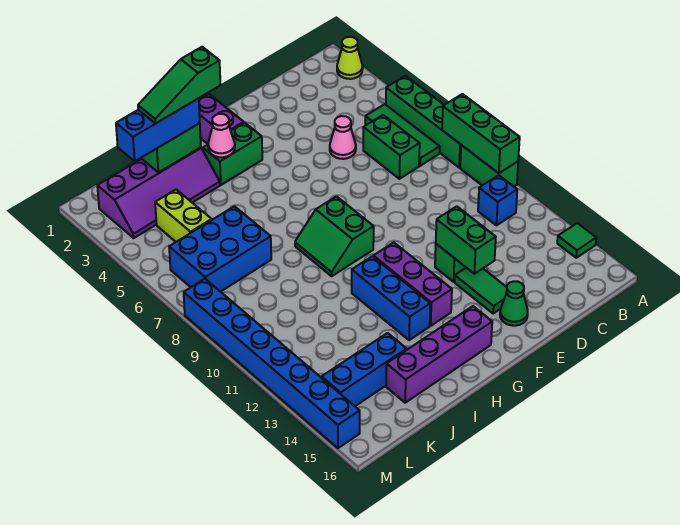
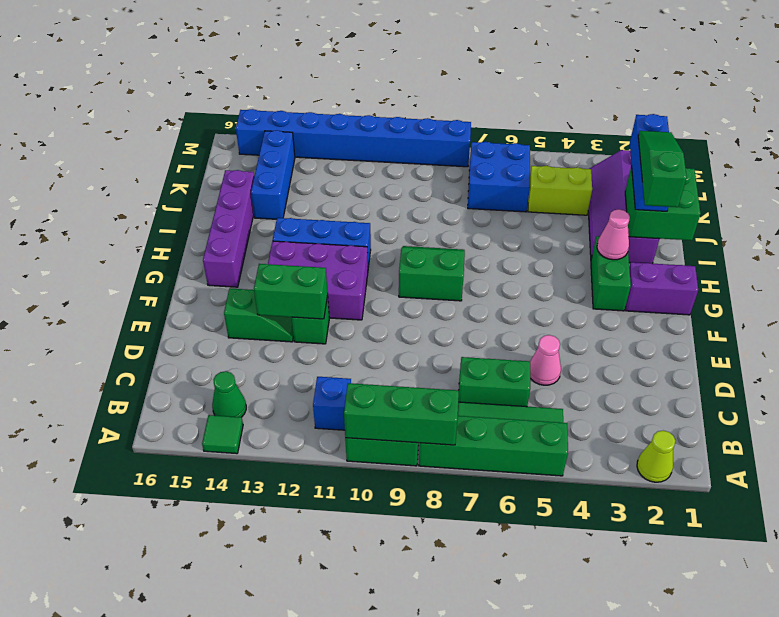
green 1x2 tile [455,268,507,313] -> green 1x2 slope [224,288,294,342]
green 1x1 cone [500,281,528,326] -> green 1x1 cone moved to [212,371,246,417]
purple 1x3 brick [373,243,452,326] -> purple 2x3 brick [268,241,368,320]
blue 2x3 brick [169,206,271,292] -> blue 2x2 brick [468,142,530,212]

